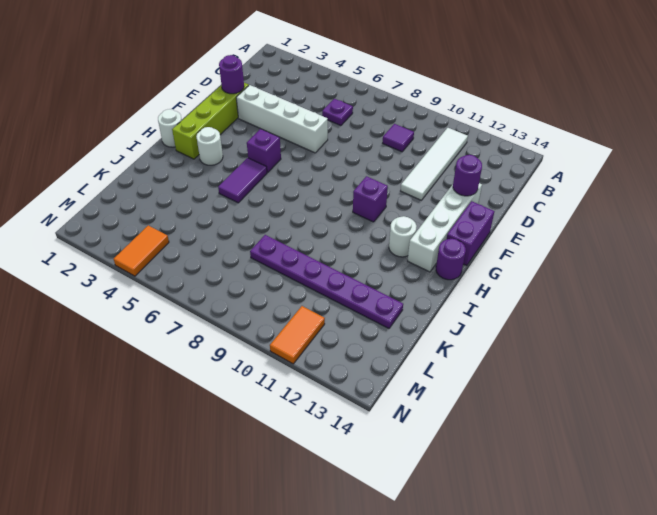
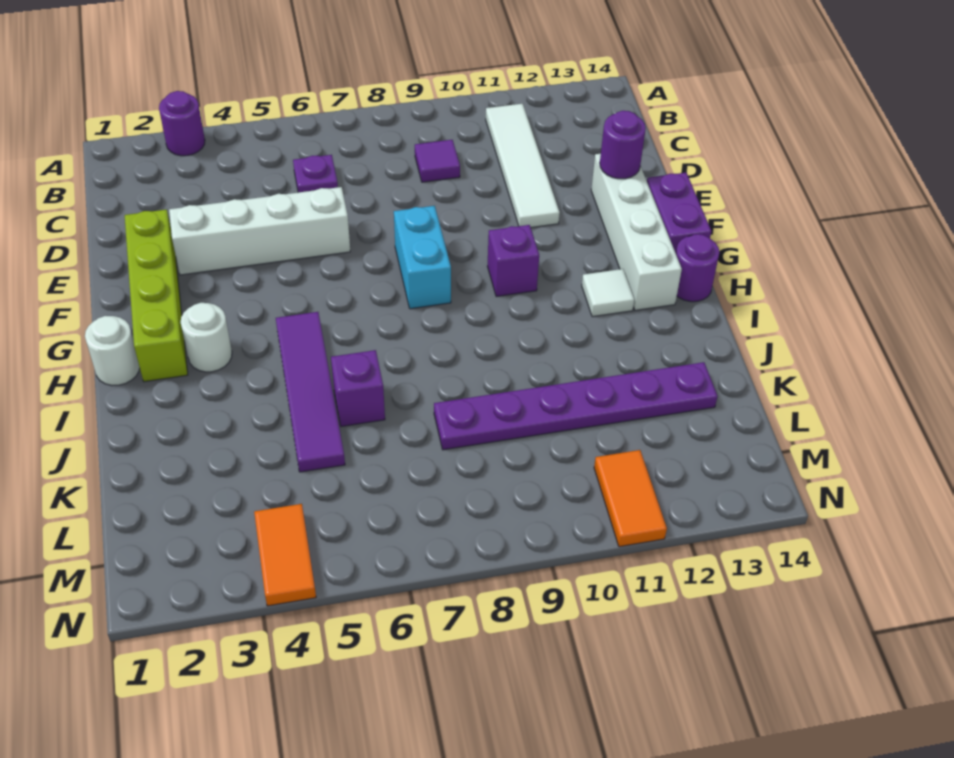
purple 1x1 round brick [219,55,244,94] -> purple 1x1 round brick moved to [159,91,205,156]
none -> cyan 1x2 brick [394,206,451,309]
purple 1x1 brick [247,129,281,172] -> purple 1x1 brick moved to [331,350,385,427]
purple 1x2 tile [218,158,267,203] -> purple 1x4 tile [276,312,345,472]
white 1x1 round brick [389,216,417,257] -> white 1x1 tile [582,269,634,317]

